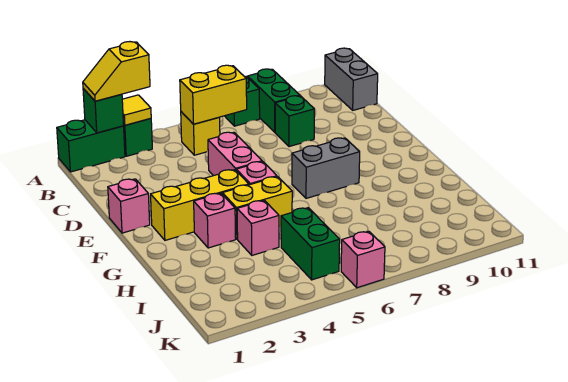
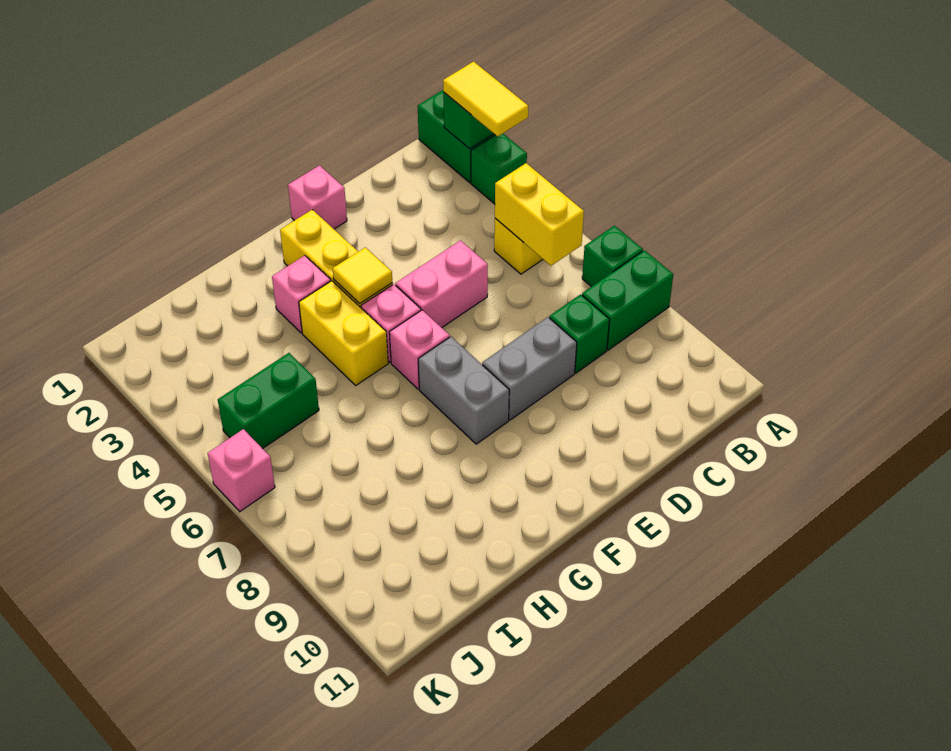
yellow 1x2 slope [83,42,150,101] -> yellow 1x2 tile [443,62,528,137]
yellow 1x1 tile [122,95,151,125] -> yellow 1x1 tile moved to [333,247,392,303]
grey 1x2 brick [325,48,378,110] -> grey 1x2 brick moved to [482,317,577,420]
pink 1x1 brick [237,200,279,255] -> pink 1x1 brick moved to [389,310,450,389]

